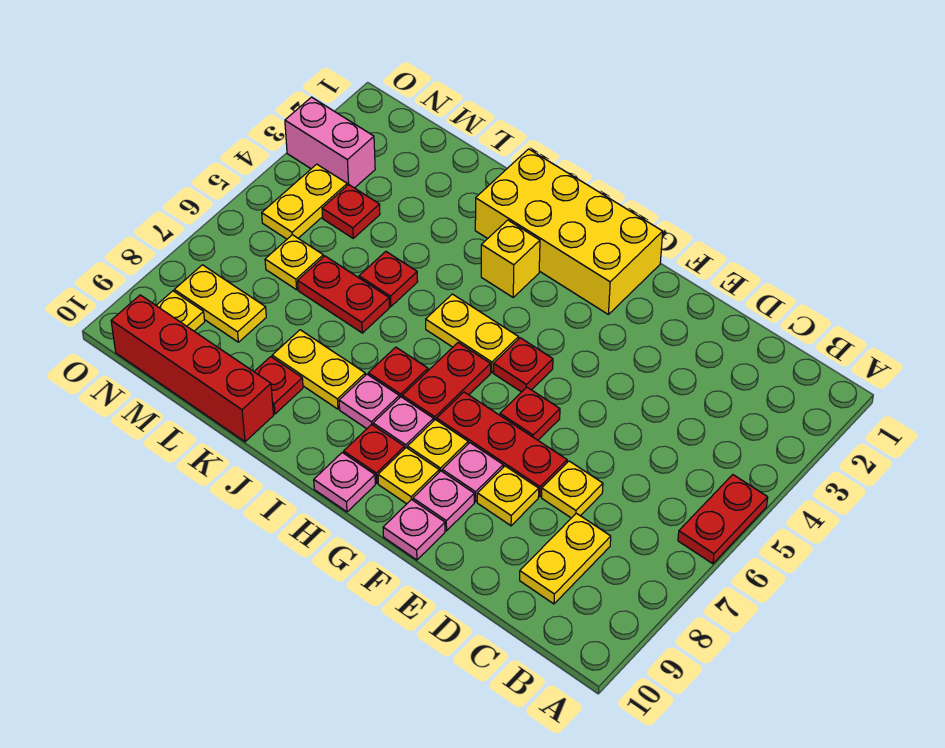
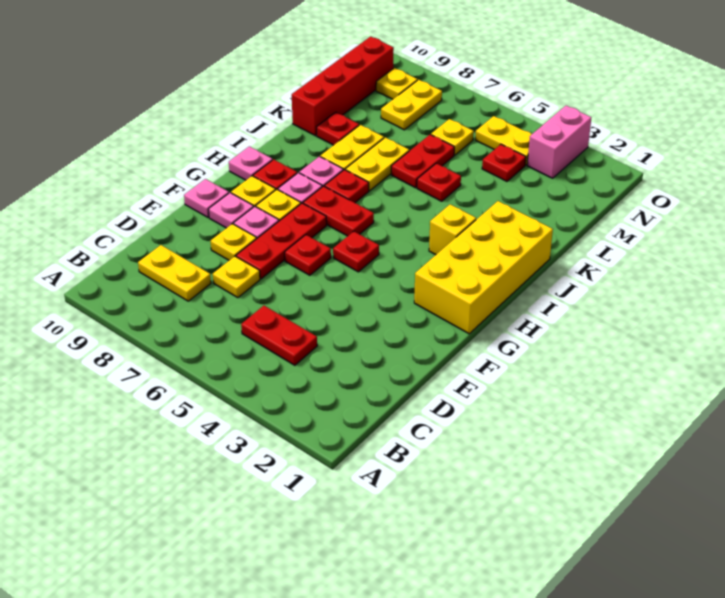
red 1x2 plate [678,475,768,564] -> red 1x2 plate moved to [241,306,317,365]
yellow 1x2 plate [426,294,519,372] -> yellow 1x2 plate moved to [345,137,409,191]

